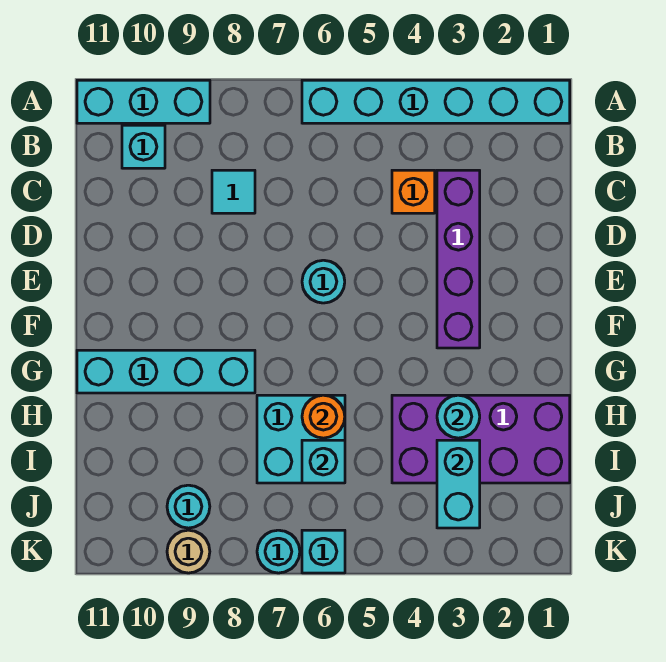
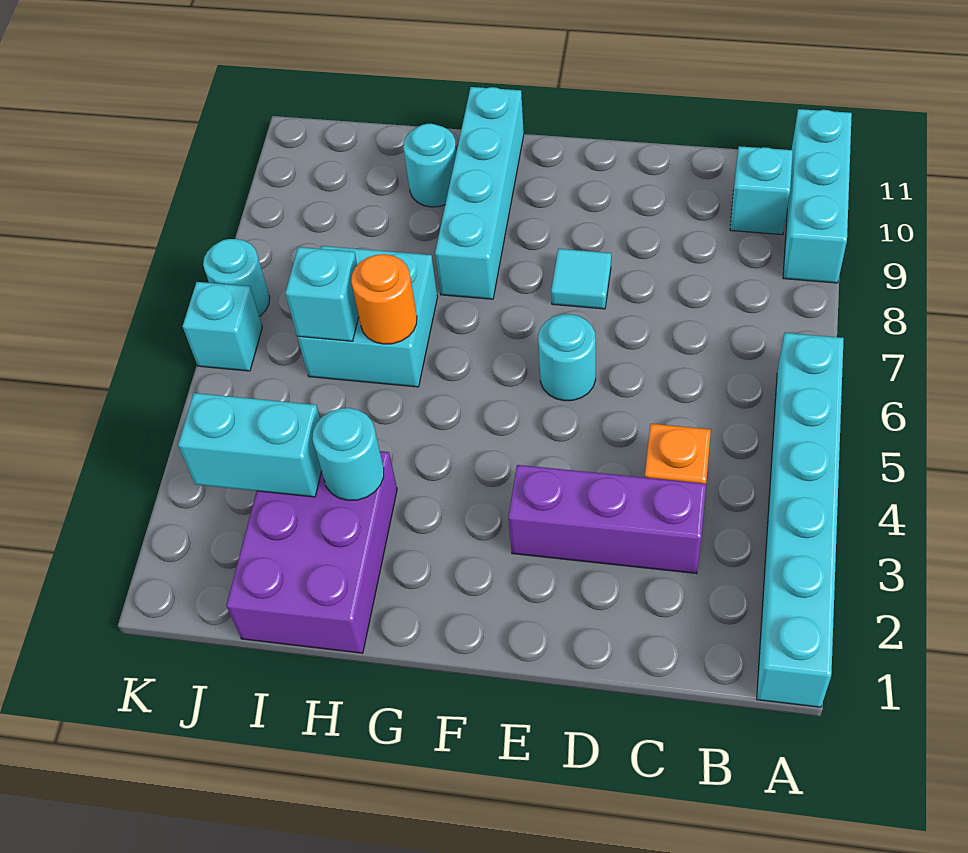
purple 1x4 brick [437,170,480,348] -> purple 1x3 brick [508,465,706,574]
cyan 1x1 tile [212,170,255,213] -> cyan 1x1 tile moved to [551,249,611,309]
purple 2x4 brick [392,395,570,483] -> purple 2x3 brick [226,451,397,653]
cyan 1x1 round brick [167,485,210,528] -> cyan 1x1 round brick moved to [403,124,457,207]
tan 1x1 round brick [167,530,210,573] -> none

